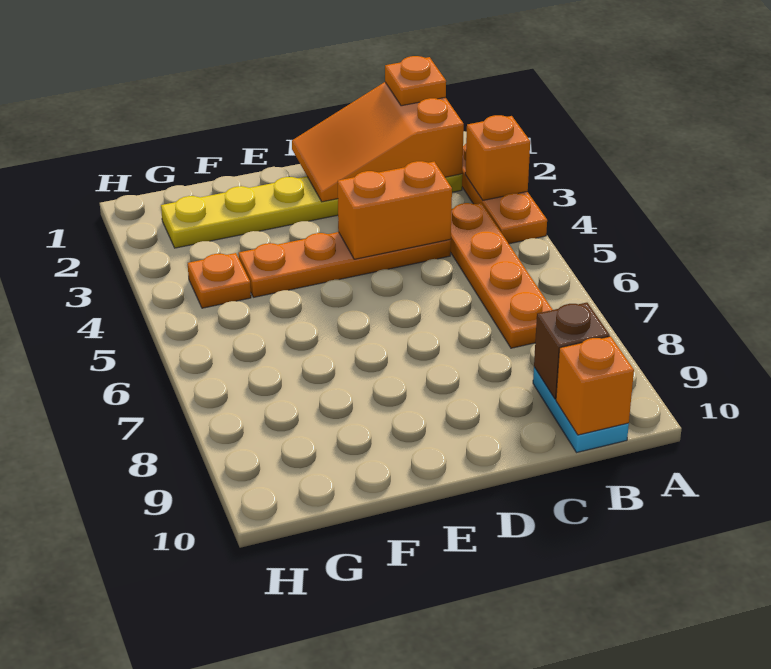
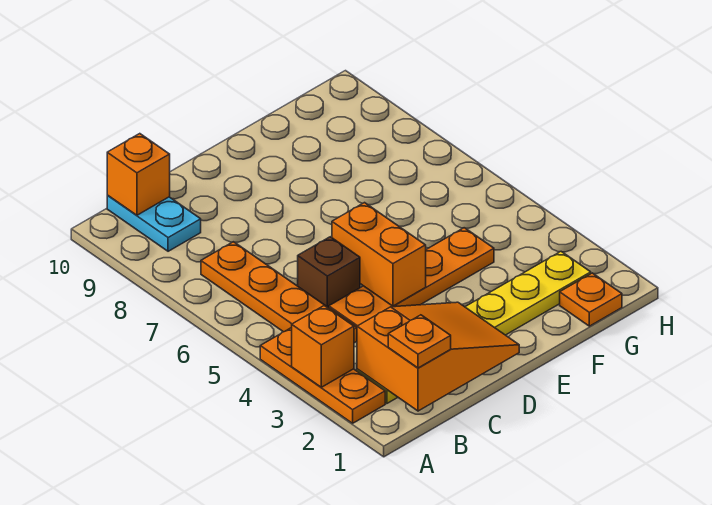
brown 1x1 brick [534,303,610,399] -> brown 1x1 brick moved to [298,237,360,308]
orange 1x2 brick [338,161,452,259] -> orange 1x2 brick turned to [332,203,426,306]
orange 1x1 plate [188,253,251,308] -> orange 1x1 plate moved to [560,273,622,326]

